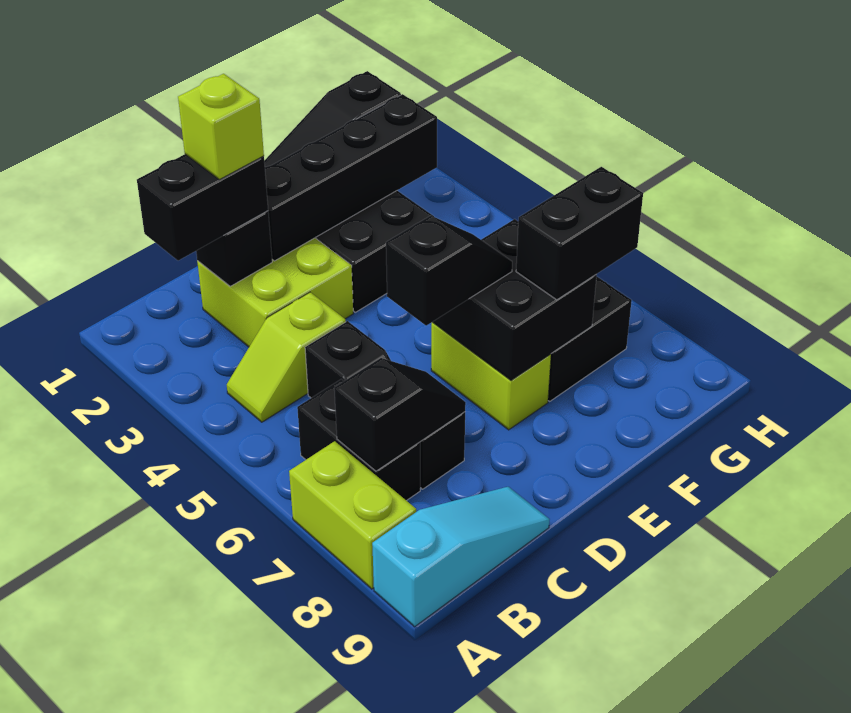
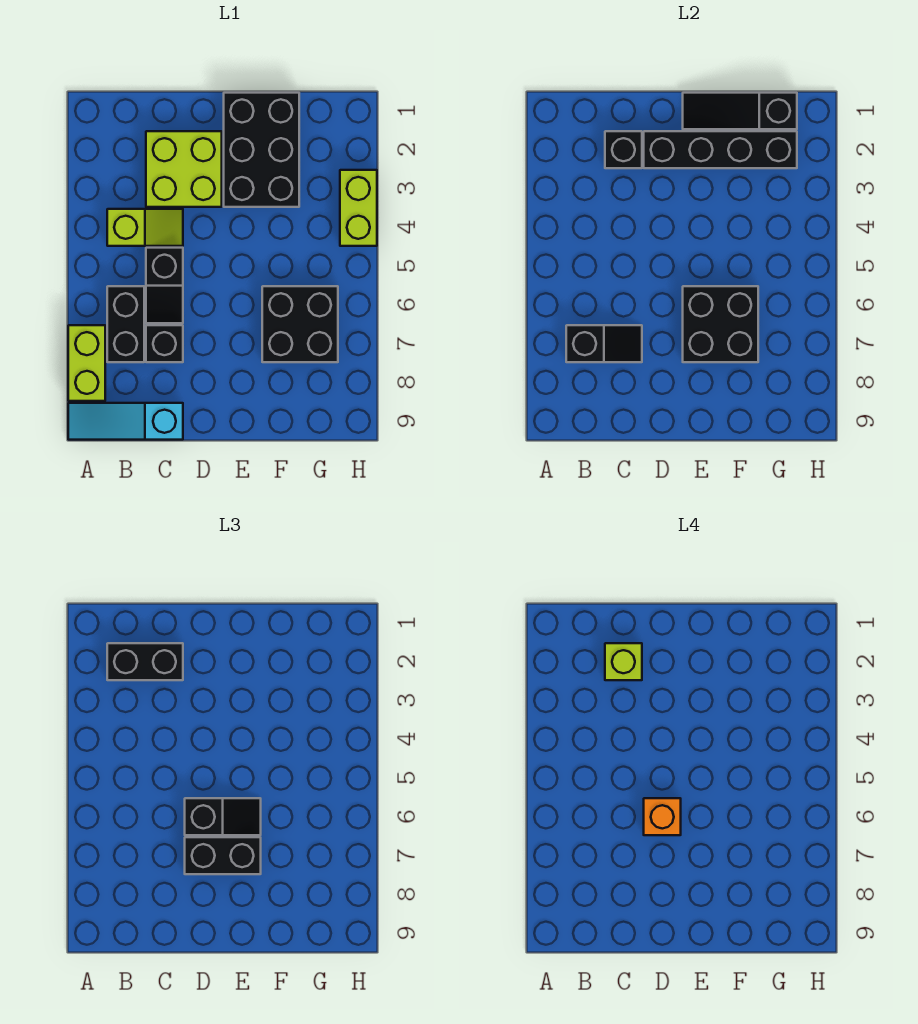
cyan 1x3 slope [372,487,550,627] -> cyan 1x3 slope turned to [68,403,183,440]
lime 1x2 slope [227,292,346,422] -> lime 1x2 slope turned to [107,209,183,246]
none -> orange 1x1 brick [644,798,681,835]
lime 1x2 brick [431,322,551,430] -> lime 1x2 brick moved to [340,170,377,246]
black 1x2 brick [516,167,643,300] -> black 1x2 brick moved to [185,837,261,874]

